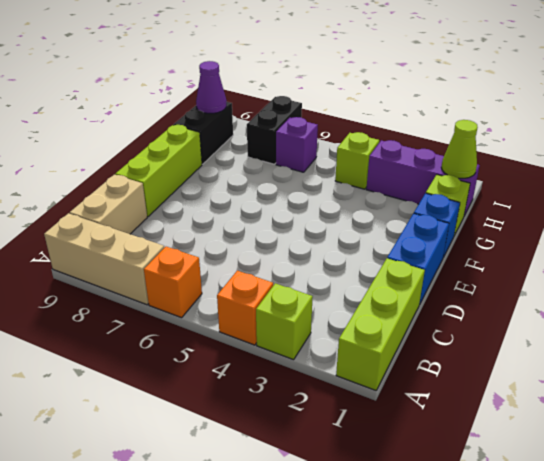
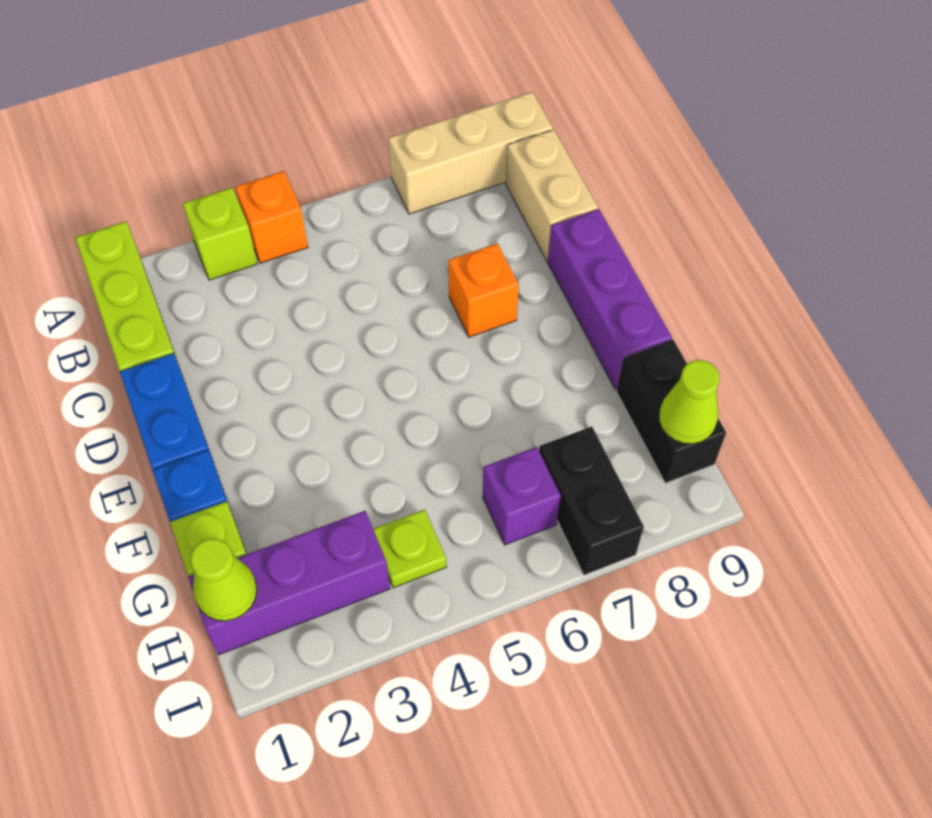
orange 1x1 brick [144,247,202,318] -> orange 1x1 brick moved to [448,243,519,337]
lime 1x3 brick [115,125,202,217] -> purple 1x3 brick [548,209,672,389]
lime 1x1 brick [335,132,379,189] -> lime 1x1 plate [373,509,447,588]
purple 1x1 cone [196,61,226,113] -> lime 1x1 cone [659,360,720,444]

